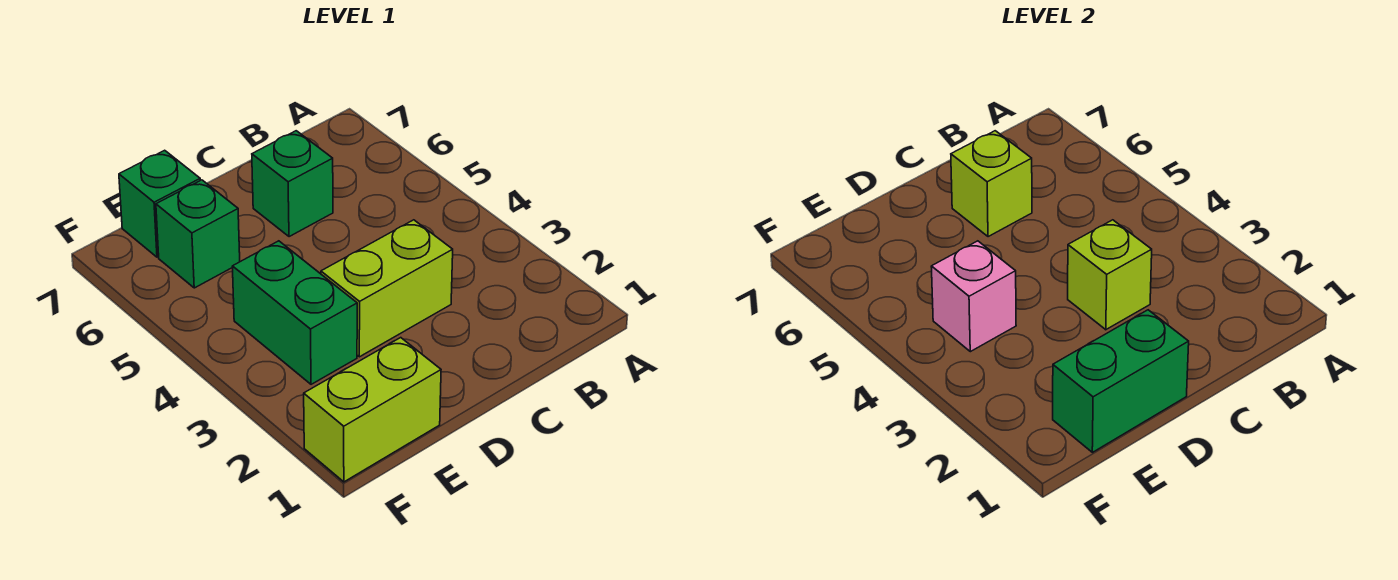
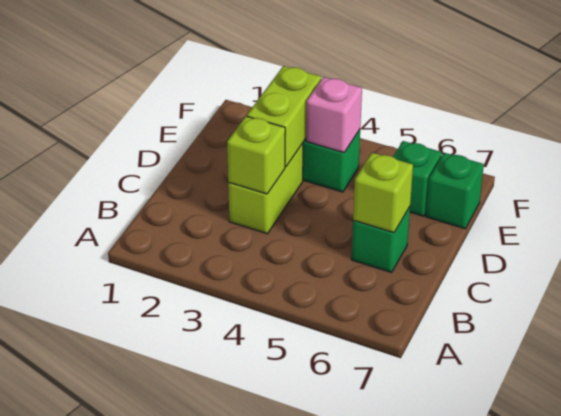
green 1x2 brick [1053,310,1189,452] -> none
lime 1x2 brick [304,338,441,482] -> lime 1x2 brick moved to [247,66,321,167]

